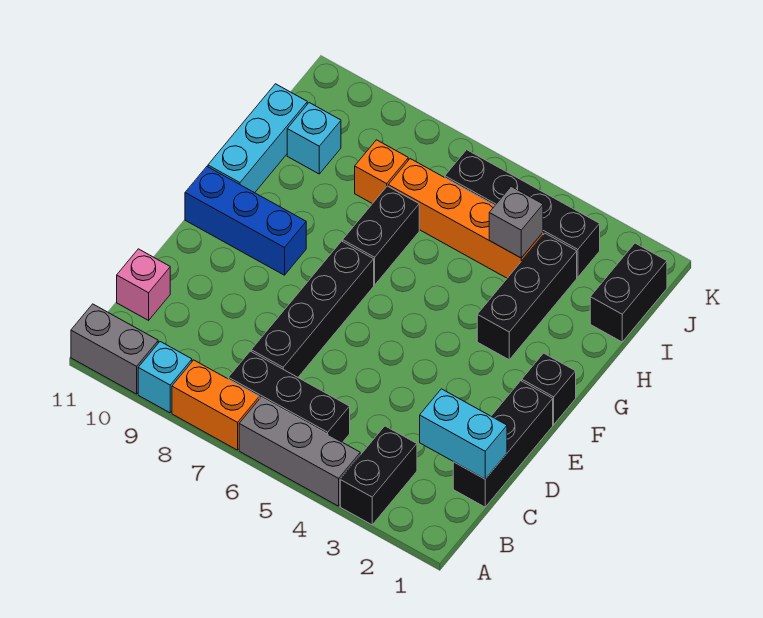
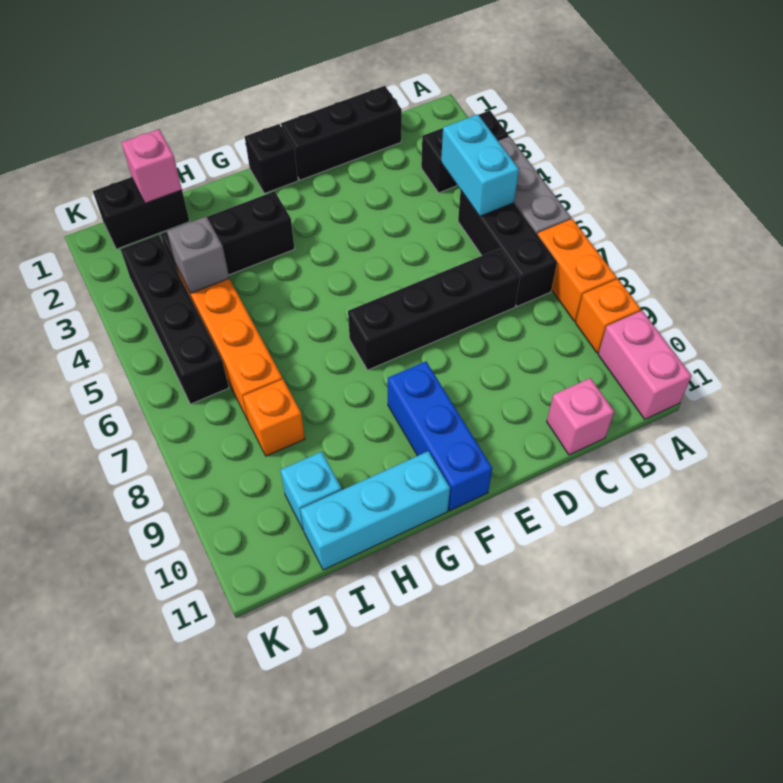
cyan 1x1 brick [138,342,192,413] -> orange 1x1 brick [576,279,641,353]
grey 1x2 brick [71,304,158,394] -> pink 1x2 brick [598,311,692,419]
cyan 1x2 brick [420,389,507,479] -> cyan 1x2 brick moved to [441,114,519,216]
black 1x2 brick [343,186,419,285] -> none
none -> pink 1x1 brick [122,129,182,203]

